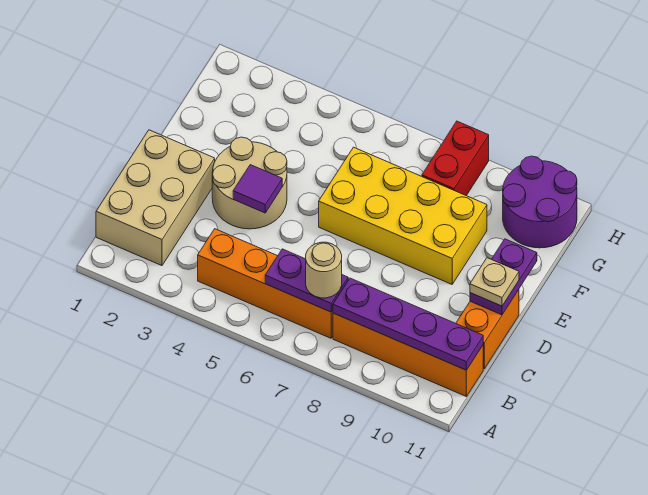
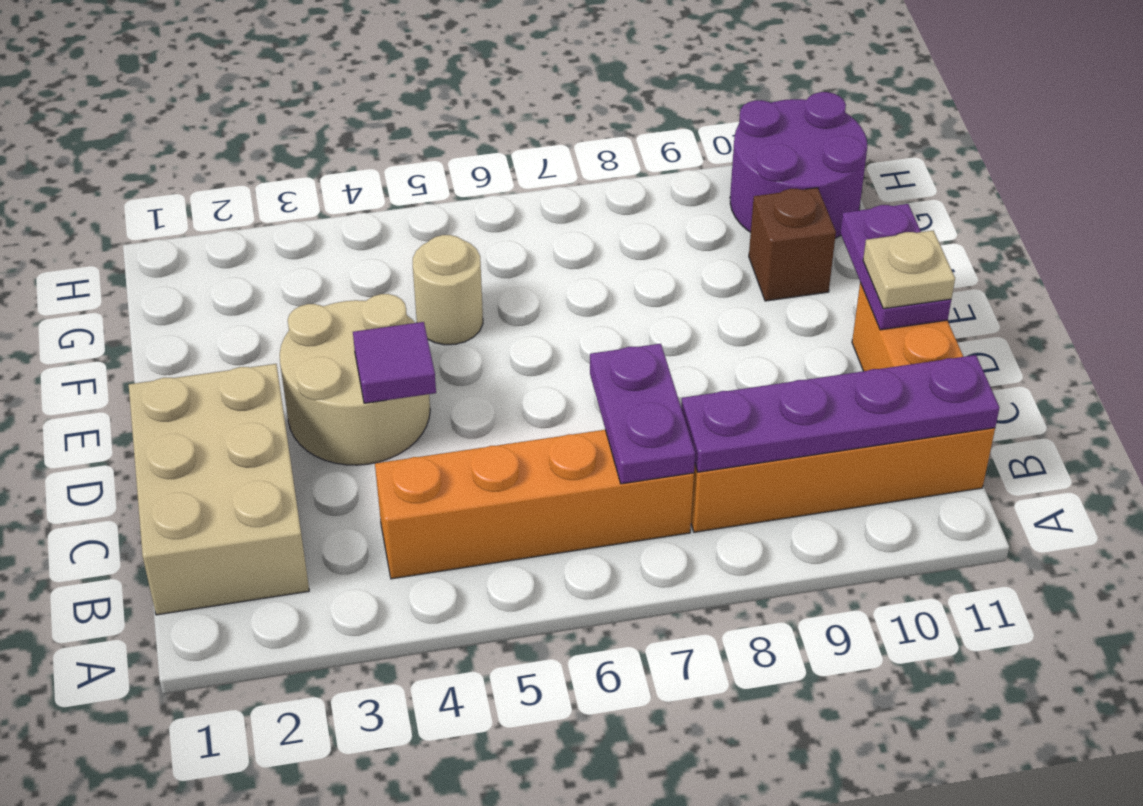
purple 1x2 plate [265,249,349,312] -> purple 1x2 plate turned to [590,344,695,484]
tan 1x1 round brick [306,242,342,298] -> tan 1x1 round brick moved to [413,235,483,345]
yellow 2x4 brick [319,147,487,284] -> none
none -> brown 1x1 brick [749,188,836,301]
red 1x2 brick [422,121,489,196] -> none

